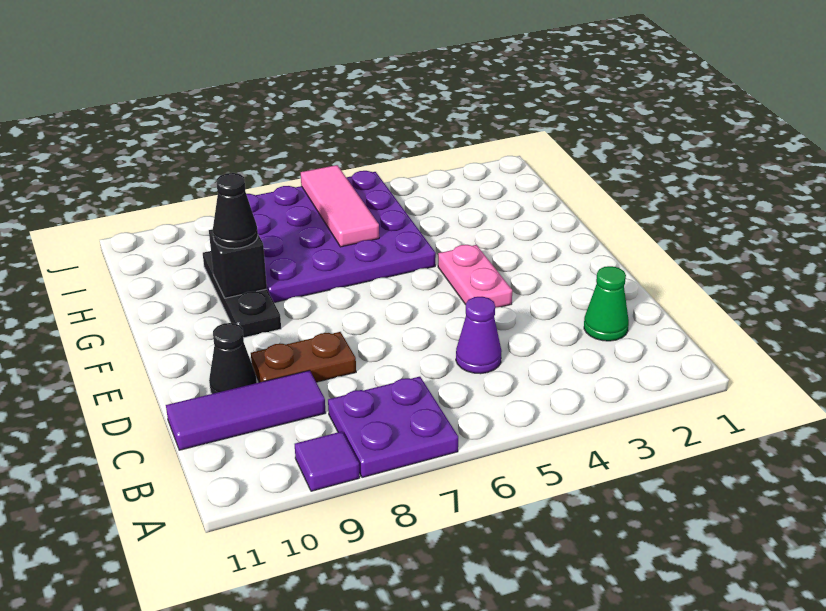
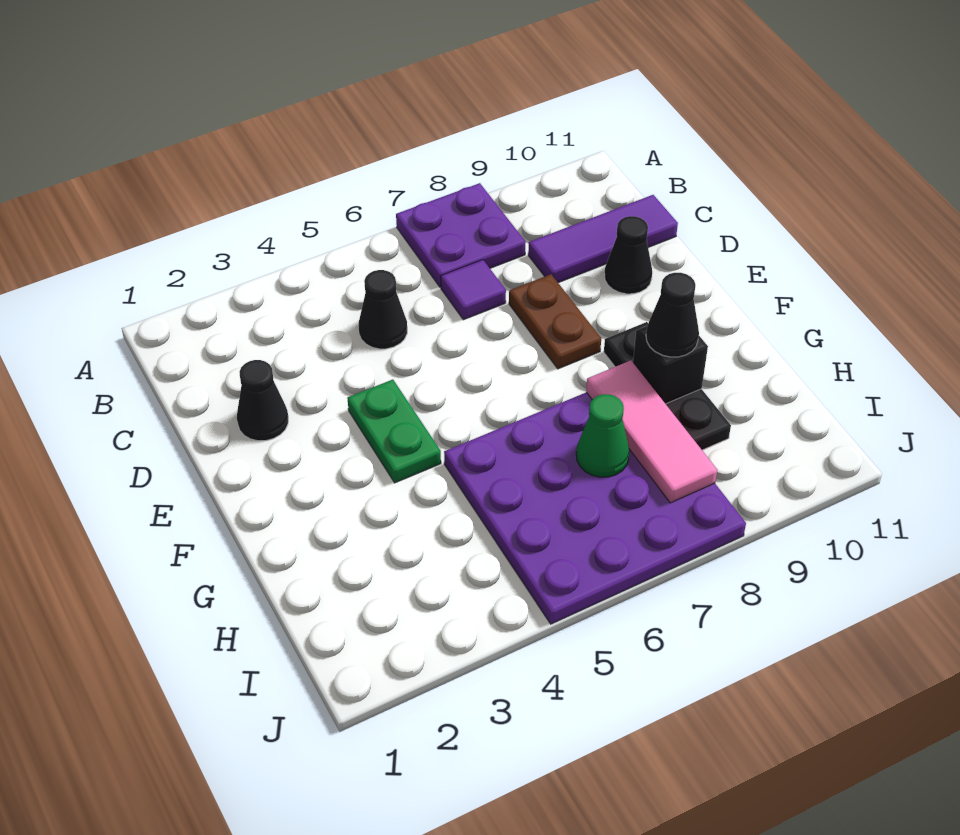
purple 1x1 tile [295,431,360,491] -> purple 1x1 tile moved to [441,260,506,320]
green 1x1 cone [584,266,629,341] -> green 1x1 cone moved to [576,394,629,477]
purple 1x1 cone [456,297,501,374] -> black 1x1 cone [359,270,407,349]
none -> black 1x1 cone [237,360,288,441]
brown 1x2 plate [251,332,356,382] -> brown 1x2 plate turned to [509,274,601,369]
pink 1x2 plate [438,245,512,308] -> green 1x2 plate [347,380,441,483]
pink 1x3 tile [301,165,379,247] -> pink 1x3 tile moved to [586,361,717,503]

